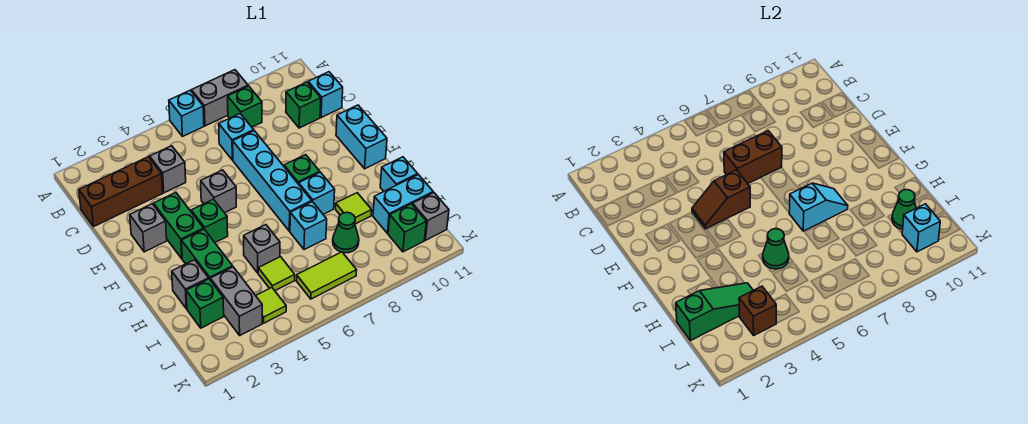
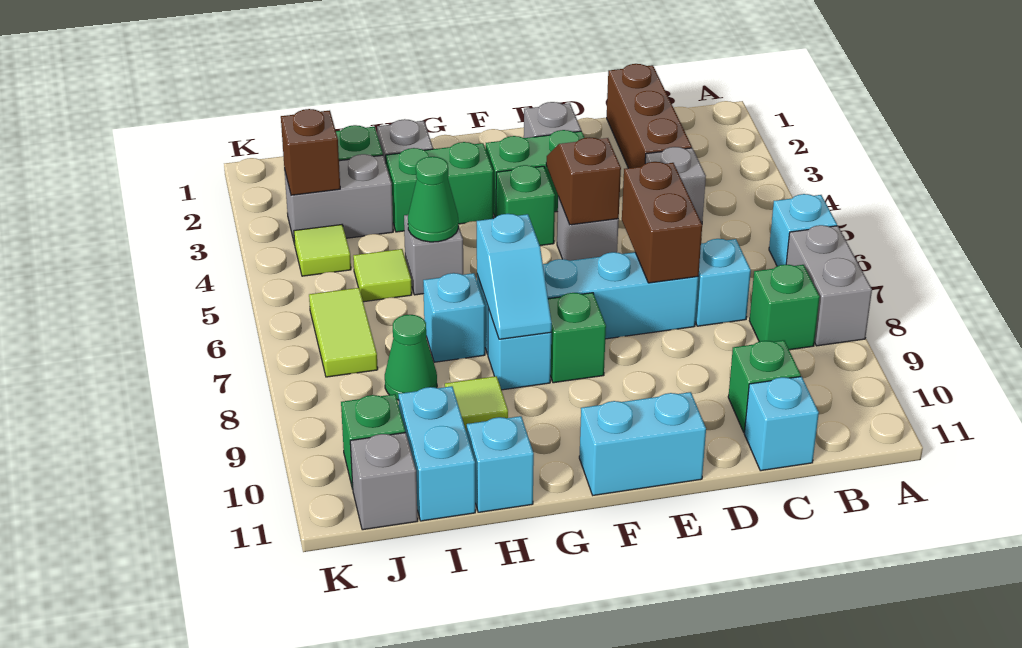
green 1x3 slope [676,283,753,341] -> none
green 1x1 cone [892,190,916,229] -> none
cyan 1x1 brick [902,204,940,252] -> none

